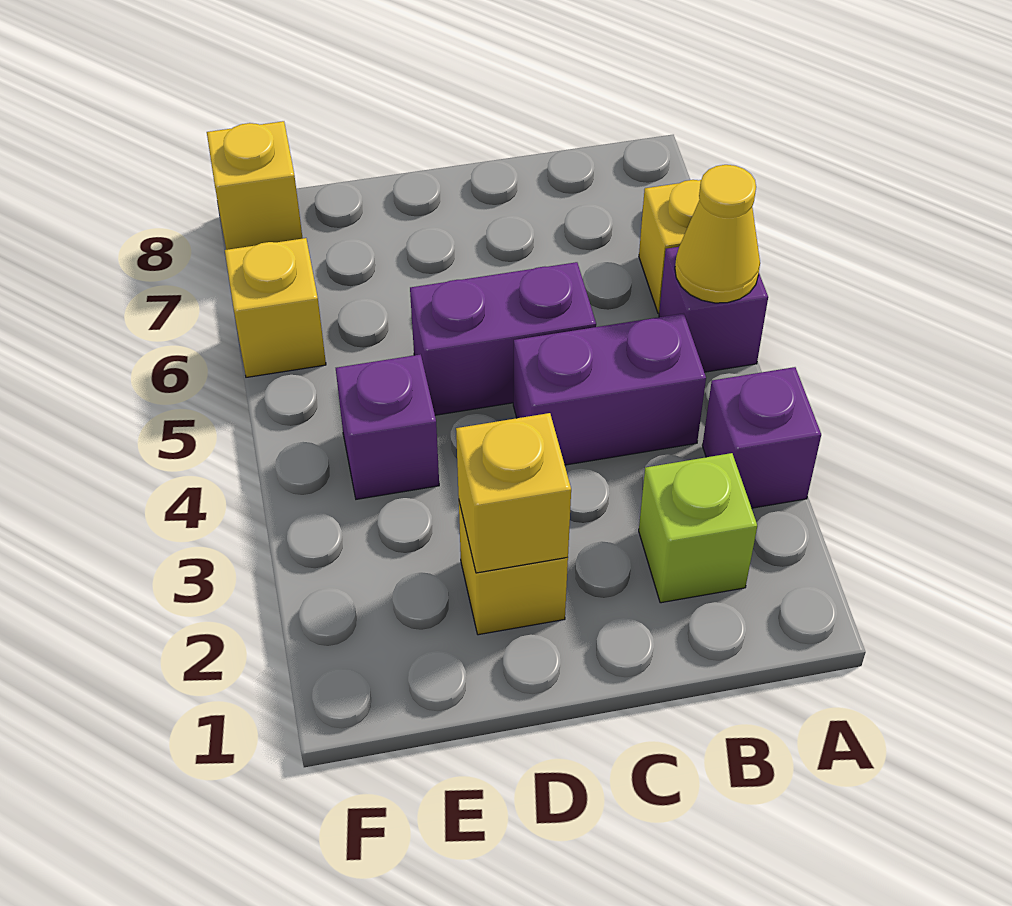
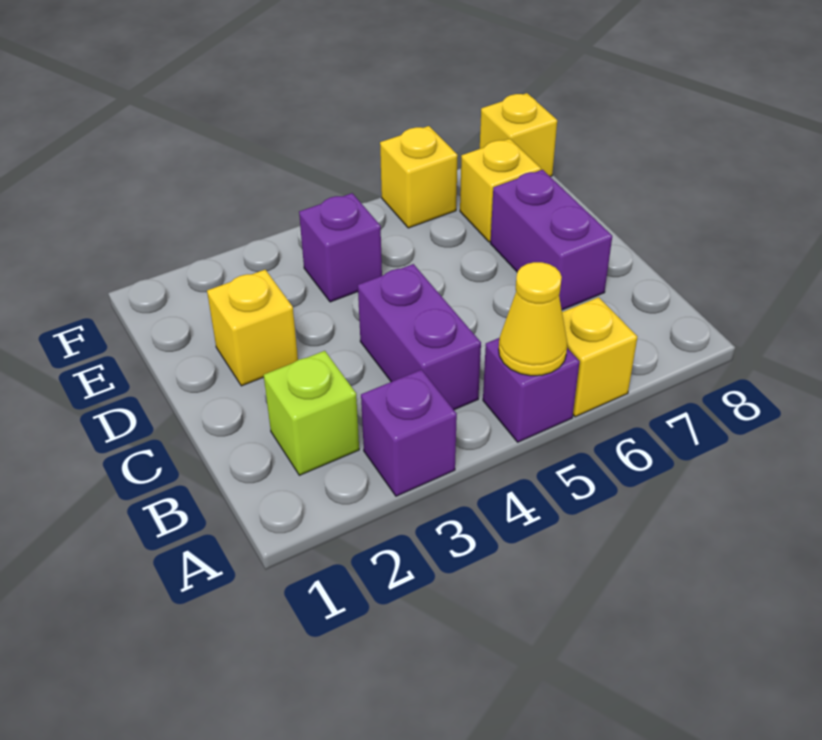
purple 1x2 brick [410,262,596,415] -> purple 1x2 brick moved to [490,170,612,310]
yellow 1x1 brick [456,413,571,573] -> yellow 1x1 brick moved to [460,139,541,242]

